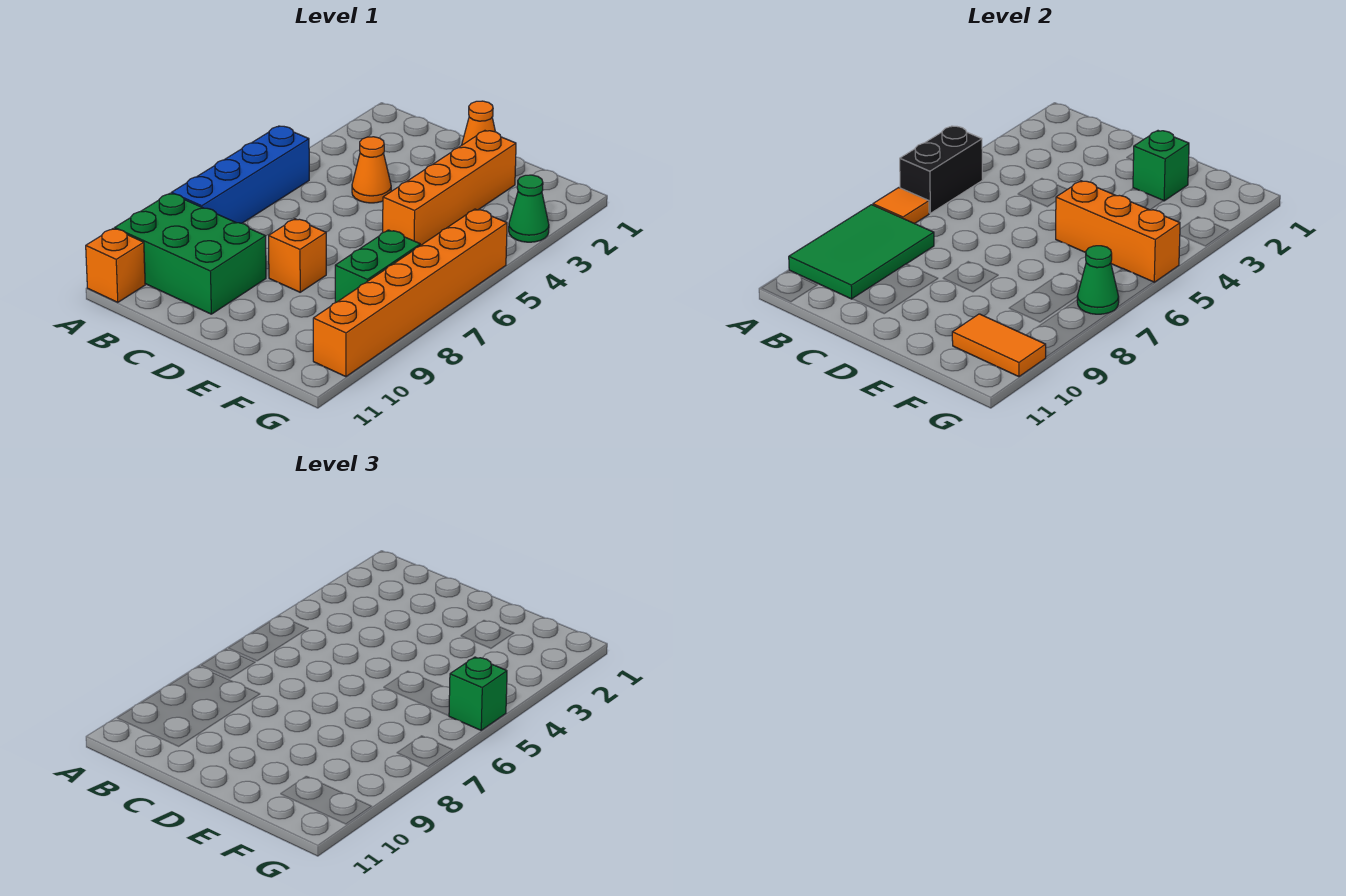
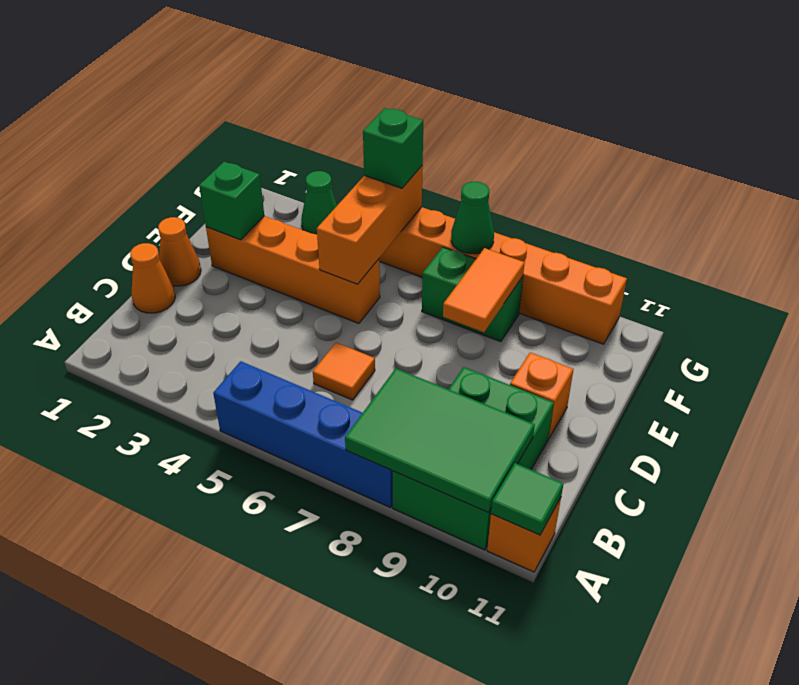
black 1x2 brick [900,126,982,213] -> none
orange 1x1 tile [873,188,929,224] -> orange 1x1 tile moved to [313,343,375,400]
none -> green 1x1 tile [491,463,564,535]
orange 1x1 cone [352,137,391,203] -> orange 1x1 cone moved to [130,243,175,313]
orange 1x1 brick [269,219,326,292] -> orange 1x1 brick moved to [510,352,573,439]
orange 1x2 tile [952,314,1046,377] -> orange 1x2 tile moved to [443,248,525,332]

